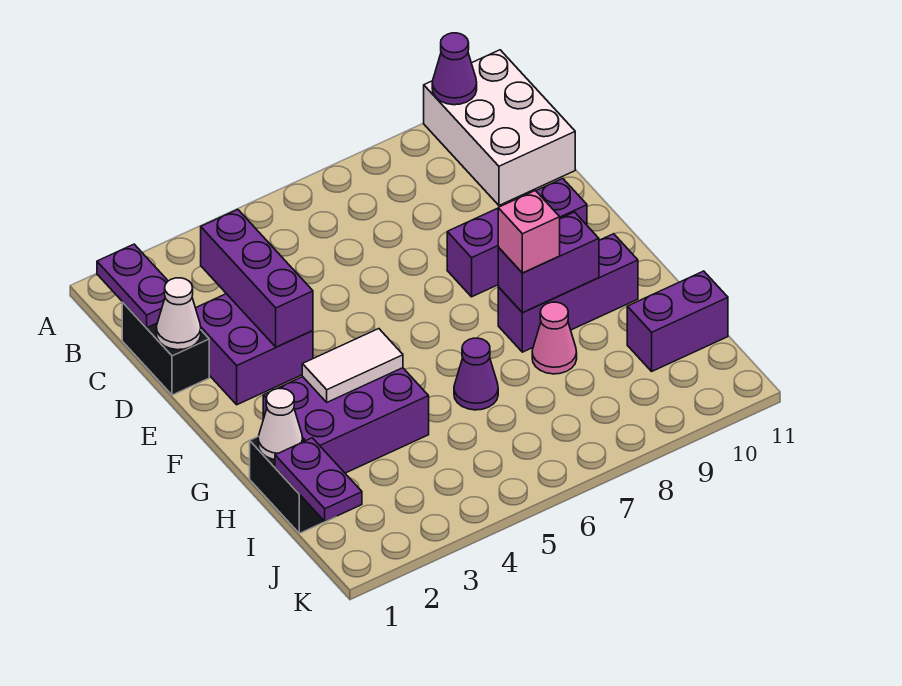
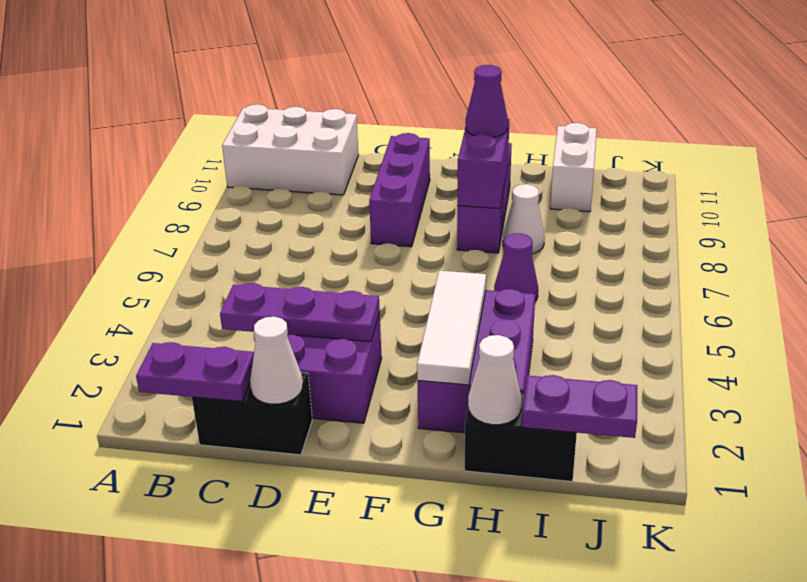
purple 1x1 cone [432,33,477,105] -> purple 1x1 cone moved to [466,65,508,137]
purple 1x3 brick [201,210,313,347] -> purple 1x3 plate [220,283,380,342]
white 1x2 tile [302,329,403,402] -> white 1x3 tile [417,271,486,385]
pink 1x1 brick [498,191,560,273] -> none
pink 1x1 cone [532,302,577,374] -> white 1x1 cone [503,184,545,254]
purple 1x2 brick [627,271,728,371] -> white 1x2 brick [550,123,597,212]

